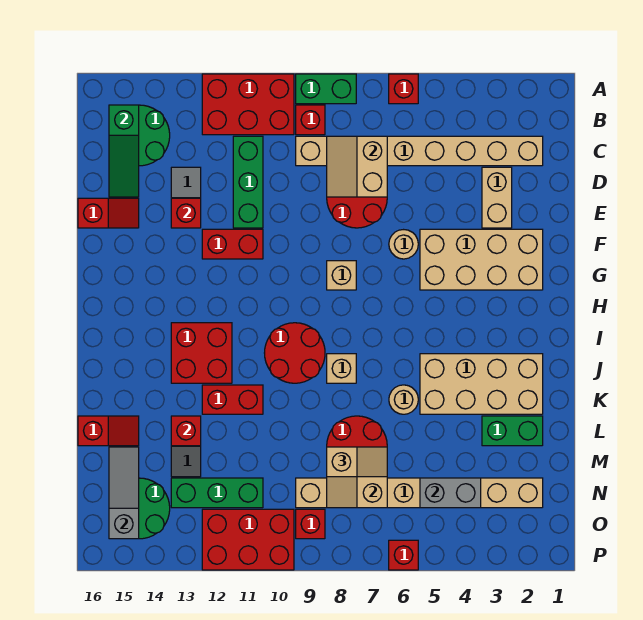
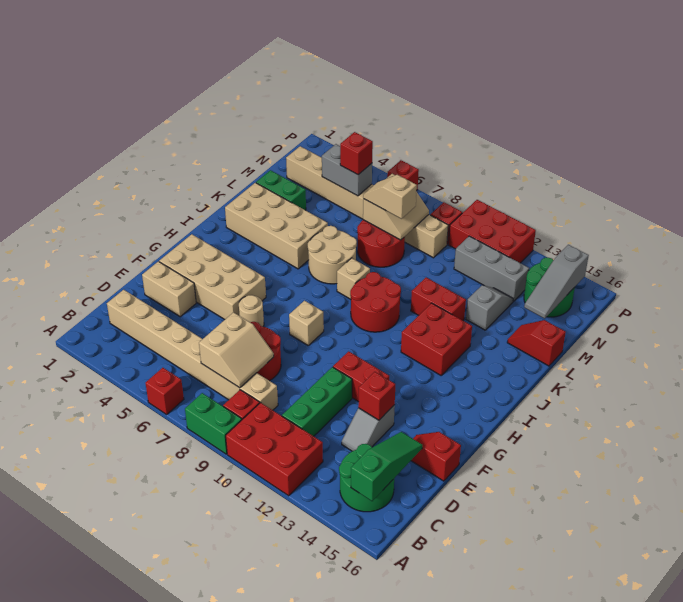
tan 1x2 brick [482,167,512,228] -> tan 1x2 brick turned to [142,261,196,317]
tan 1x1 round brick [389,385,418,414] -> tan 2x2 round brick [308,226,357,284]
red 1x1 brick [171,416,201,446] -> red 1x1 brick moved to [340,132,373,175]
green 1x3 brick [171,478,263,508] -> grey 1x3 brick [454,236,529,301]

